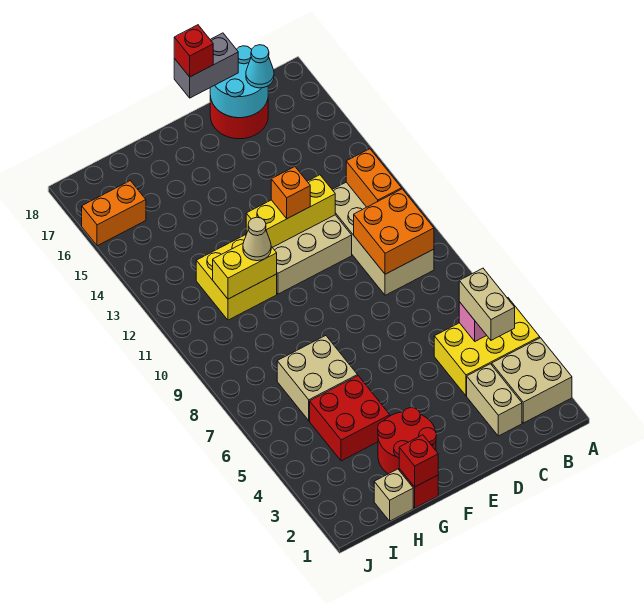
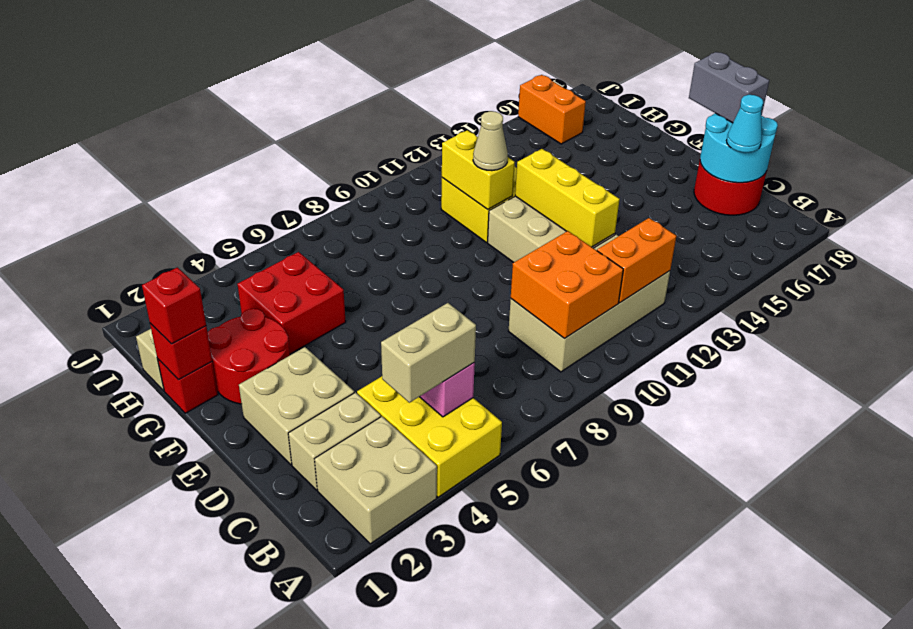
orange 1x1 brick [271,167,310,219] -> none
red 1x1 brick [174,25,213,77] -> red 1x1 brick moved to [142,267,206,344]
tan 2x2 brick [277,336,358,421] -> tan 2x2 brick moved to [239,347,354,465]

